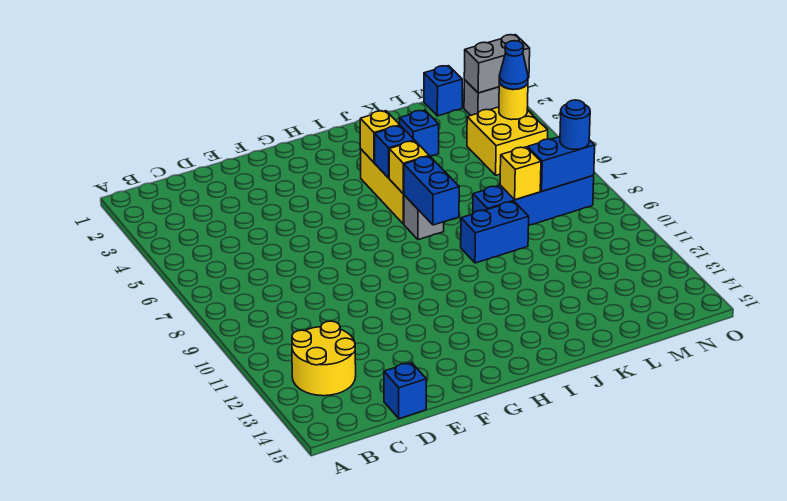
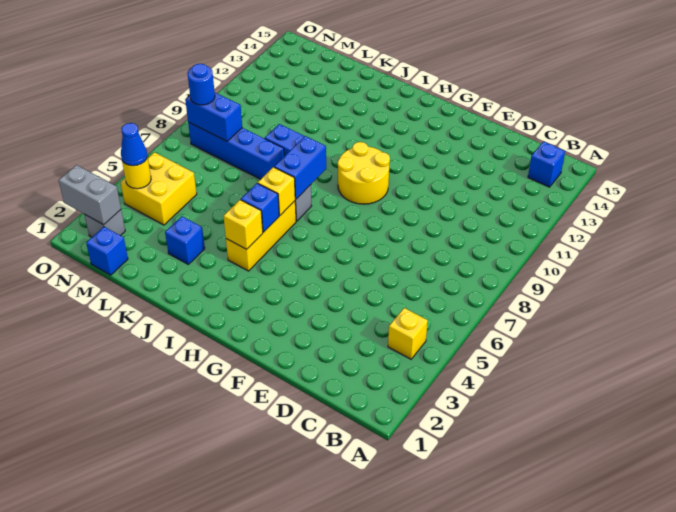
yellow 2x2 round brick [292,321,356,396] -> yellow 2x2 round brick moved to [338,142,390,204]
blue 1x1 brick [384,362,426,419] -> blue 1x1 brick moved to [528,142,565,187]
yellow 1x1 brick [500,147,541,200] -> yellow 1x1 brick moved to [388,308,428,359]

